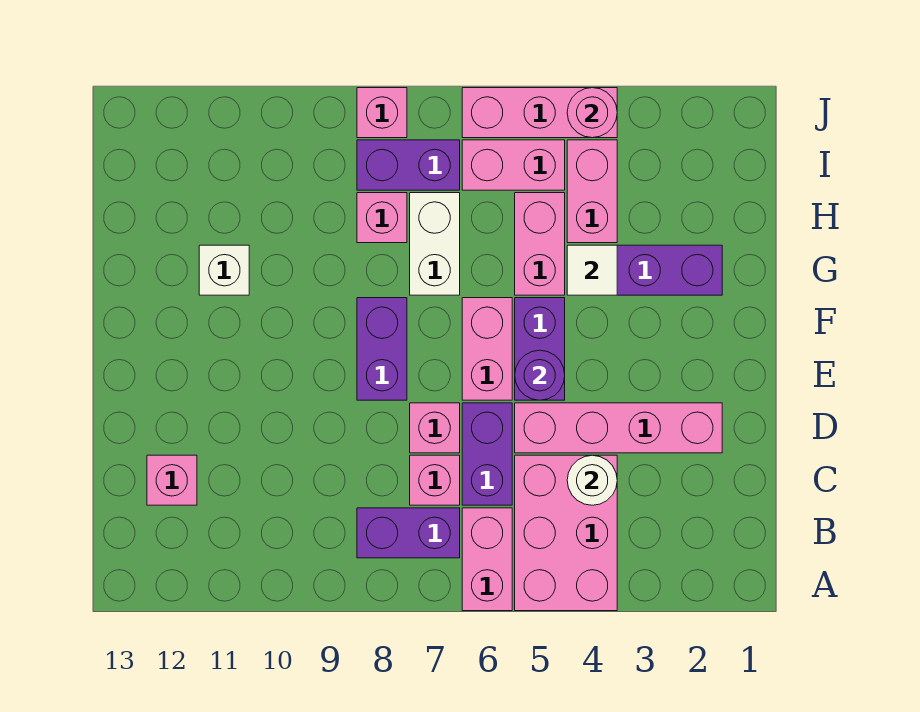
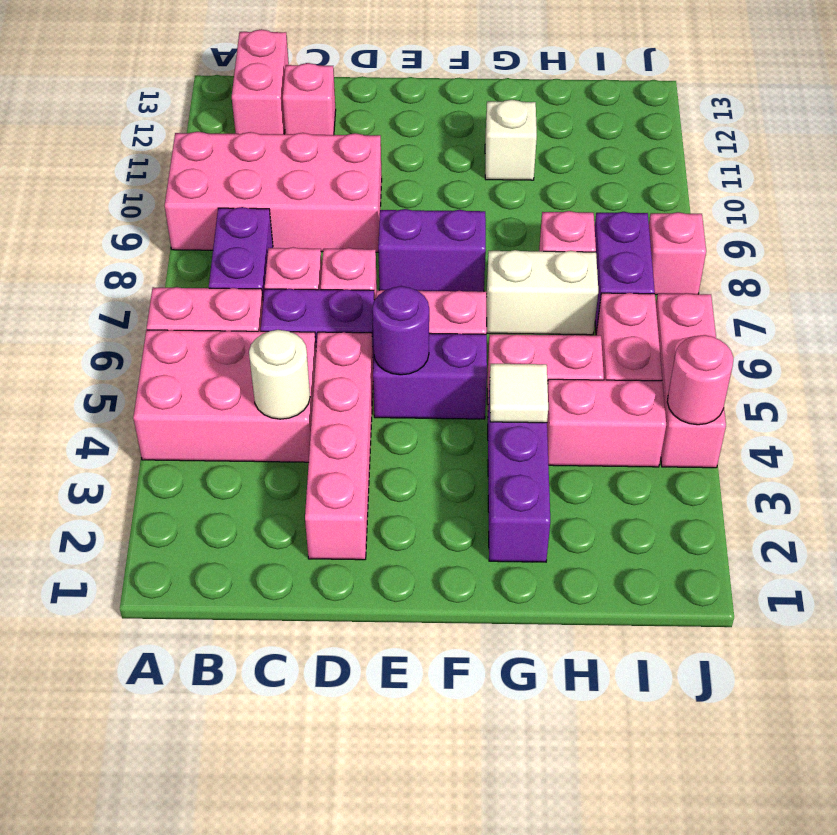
none -> pink 2x4 brick [165,132,382,252]
none -> pink 1x2 brick [232,29,289,134]

